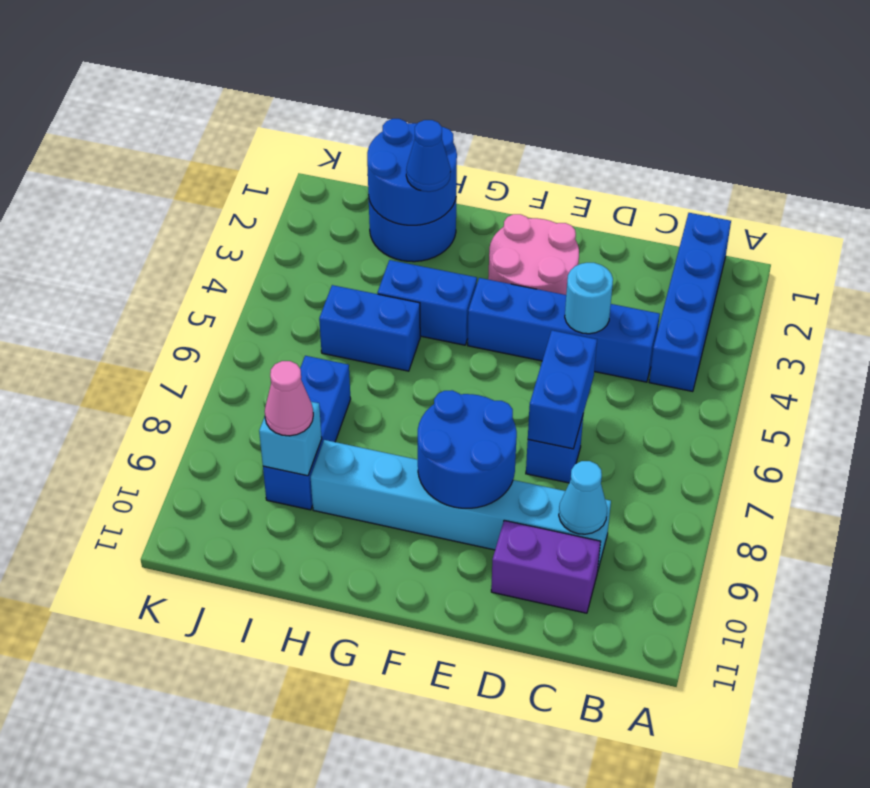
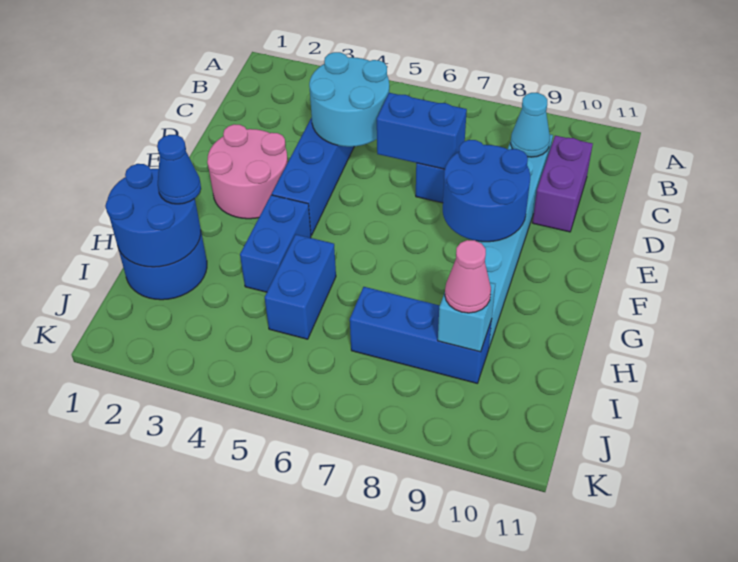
blue 1x4 brick [649,213,731,392] -> none
cyan 1x1 round brick [565,263,613,334] -> cyan 2x2 round brick [309,52,389,147]

